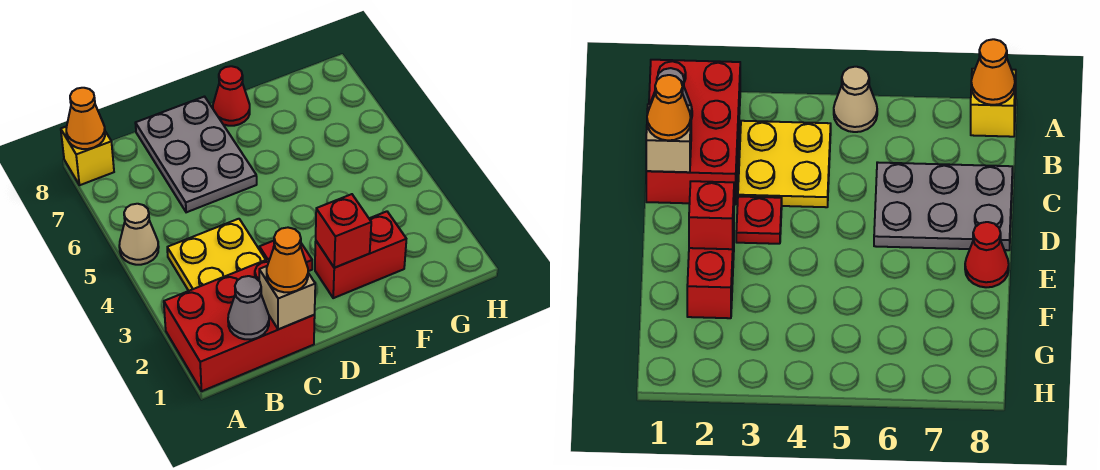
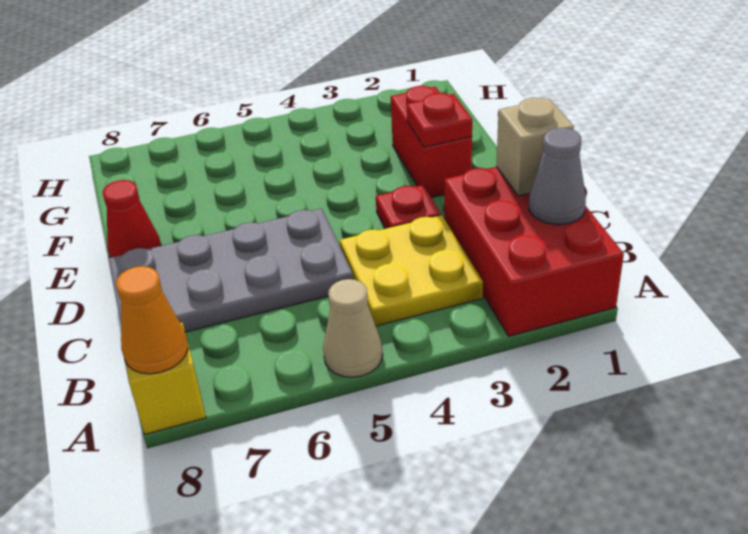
orange 1x1 cone [267,228,308,292] -> none
grey 2x3 plate [135,97,257,212] -> grey 2x4 plate [109,209,353,332]
red 1x1 brick [316,194,371,268] -> red 1x1 plate [407,93,472,147]

